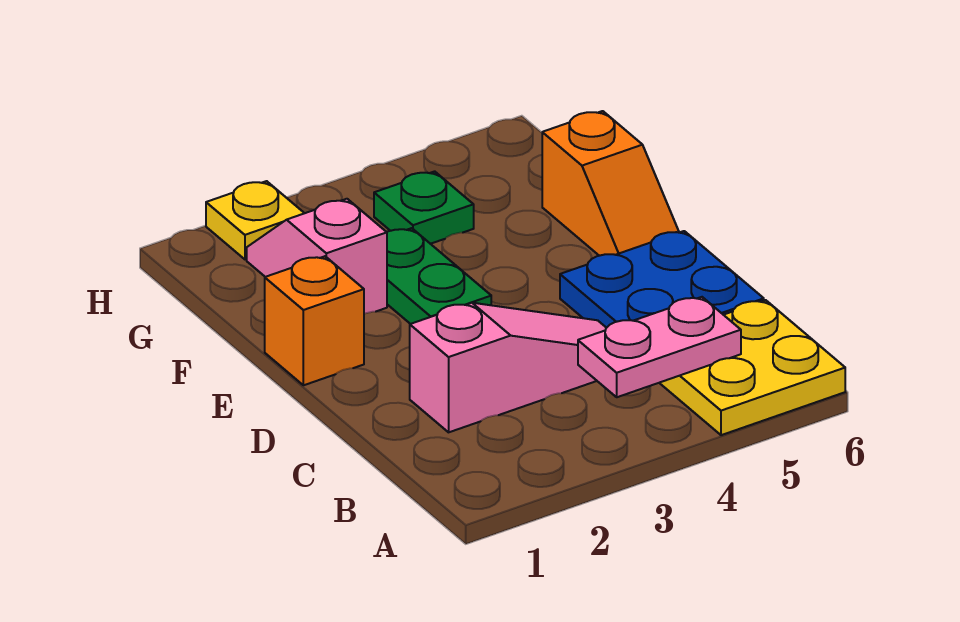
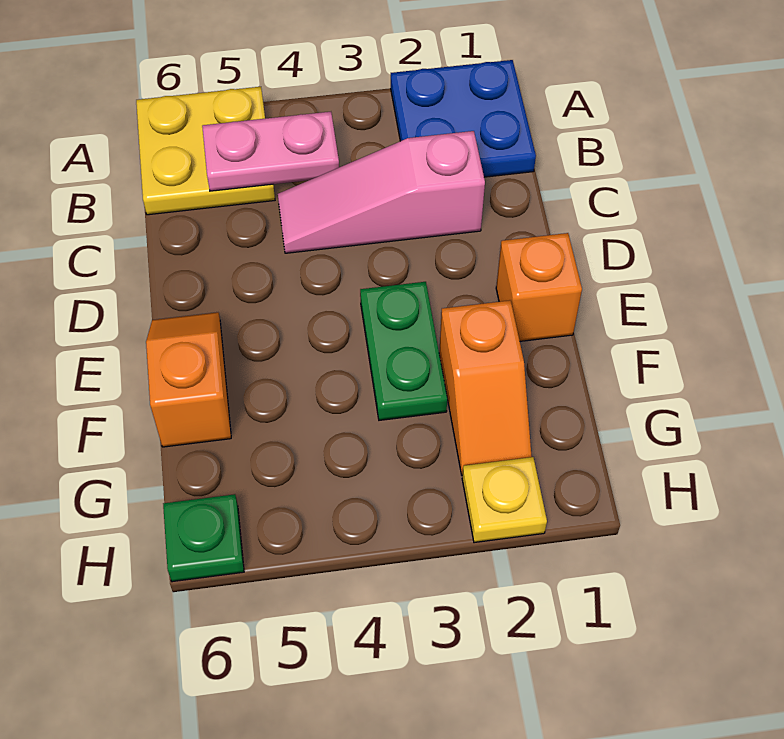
blue 2x2 plate [560,231,764,328] -> blue 2x2 plate moved to [391,60,536,177]
pink 1x2 slope [247,199,387,314] -> orange 1x2 slope [439,300,532,475]
green 1x1 plate [374,171,474,244] -> green 1x1 plate moved to [163,494,244,582]

